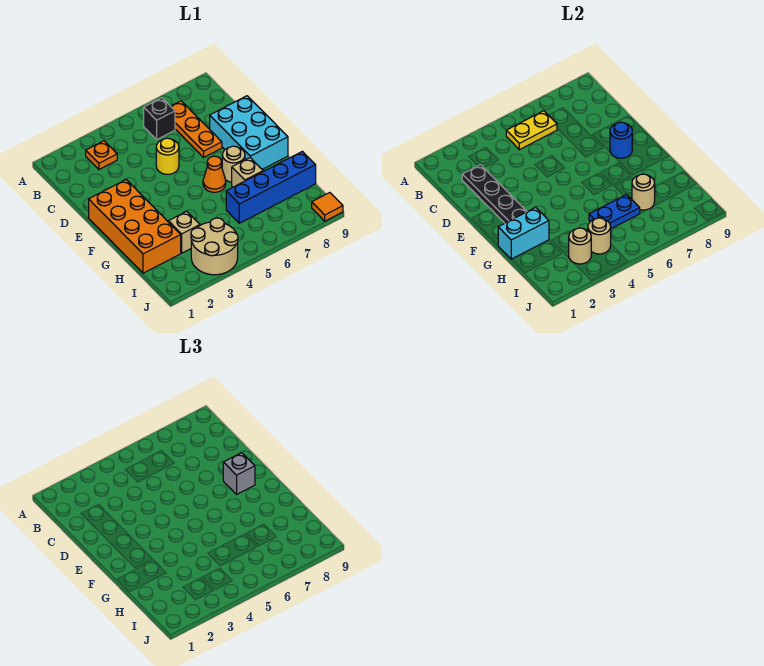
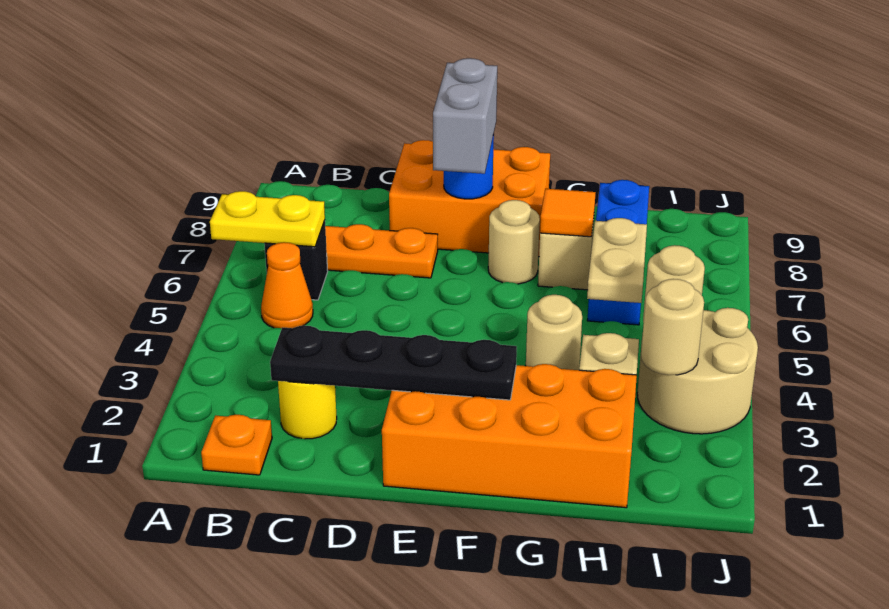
orange 1x1 plate [86,141,117,169] -> orange 1x1 plate moved to [201,415,272,475]
yellow 1x2 plate [506,111,557,150] -> yellow 1x2 plate turned to [210,191,325,247]
yellow 1x1 round brick [156,138,179,174] -> yellow 1x1 round brick moved to [278,381,337,439]
cyan 2x3 brick [210,96,288,169] -> orange 2x3 brick [389,140,550,257]
grey 1x1 brick [223,453,255,494] -> grey 1x2 brick [433,58,497,174]
orange 1x1 cone [203,156,226,192] -> orange 1x1 cone moved to [261,242,313,328]
cyan 1x2 brick [498,207,549,259] -> none
blue 1x2 plate [589,195,640,229] -> tan 1x2 plate [587,218,647,303]
blue 1x4 brick [226,151,316,223] -> blue 1x3 brick [587,180,649,325]
tan 1x1 round brick [632,174,655,210] -> tan 1x1 round brick moved to [526,295,582,370]
orange 1x1 tile [312,193,343,221] -> orange 1x1 tile moved to [540,189,596,237]

